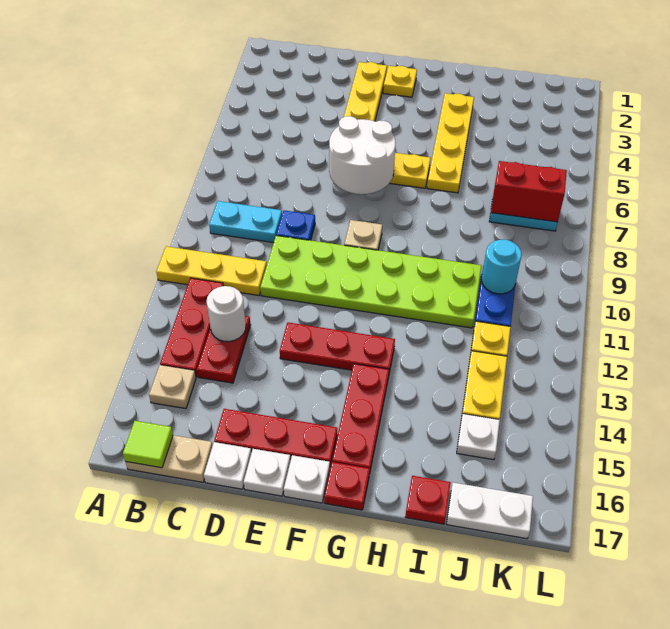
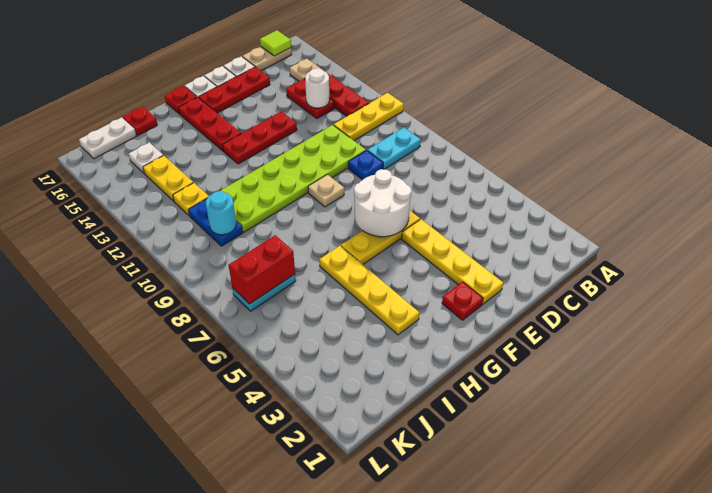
yellow 1x1 plate [383,66,417,97] -> red 1x1 plate [442,282,483,320]

